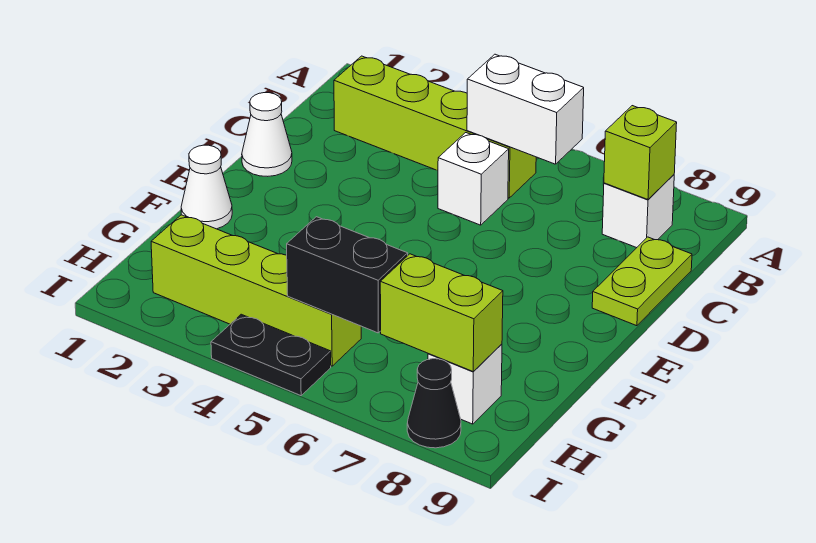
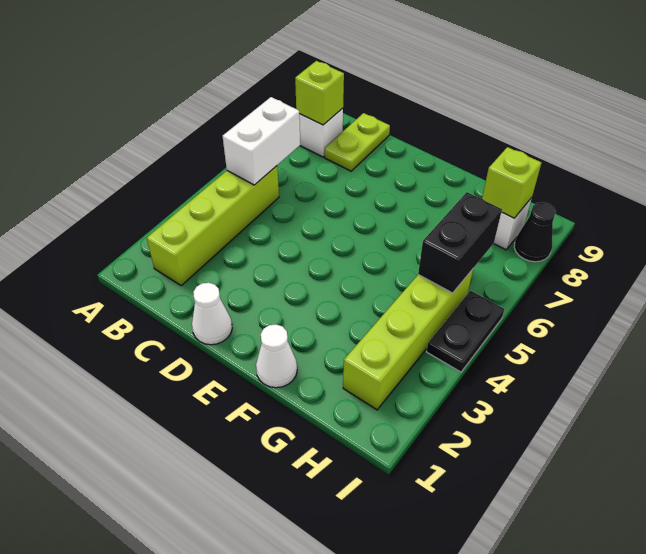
white 1x1 brick [438,133,509,225] -> none
lime 1x2 plate [592,237,692,326] -> lime 1x2 plate turned to [325,113,390,171]
lime 1x2 brick [380,254,503,372] -> lime 1x1 brick [482,147,541,218]

